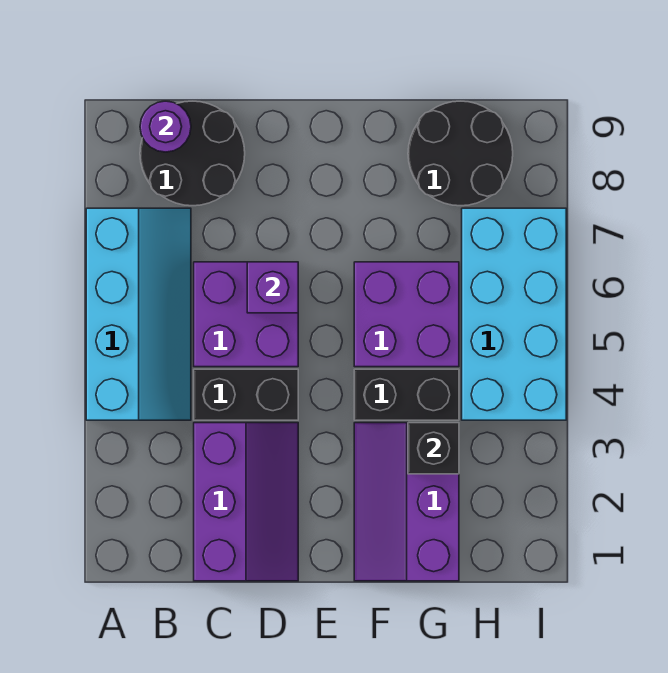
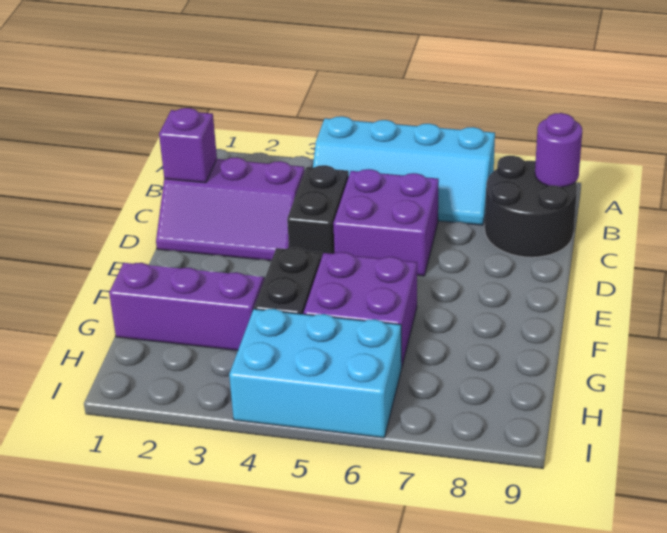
purple 1x1 brick [247,262,298,313] -> purple 1x1 brick moved to [159,108,217,183]
black 1x1 brick [408,423,459,474] -> none
black 2x2 round brick [408,101,513,206] -> none
cyan 2x4 brick [462,208,566,420] -> cyan 2x3 brick [229,309,401,438]

